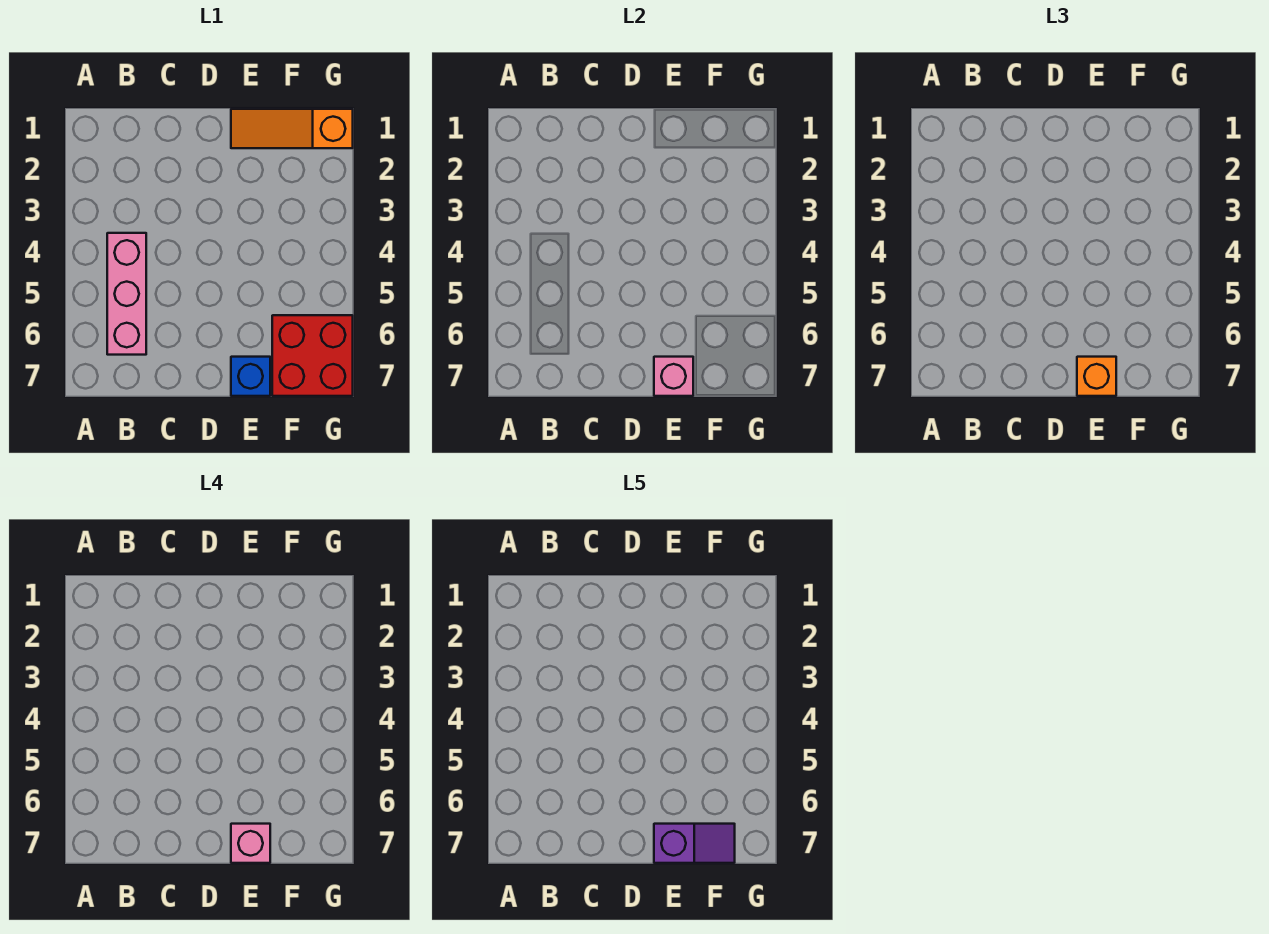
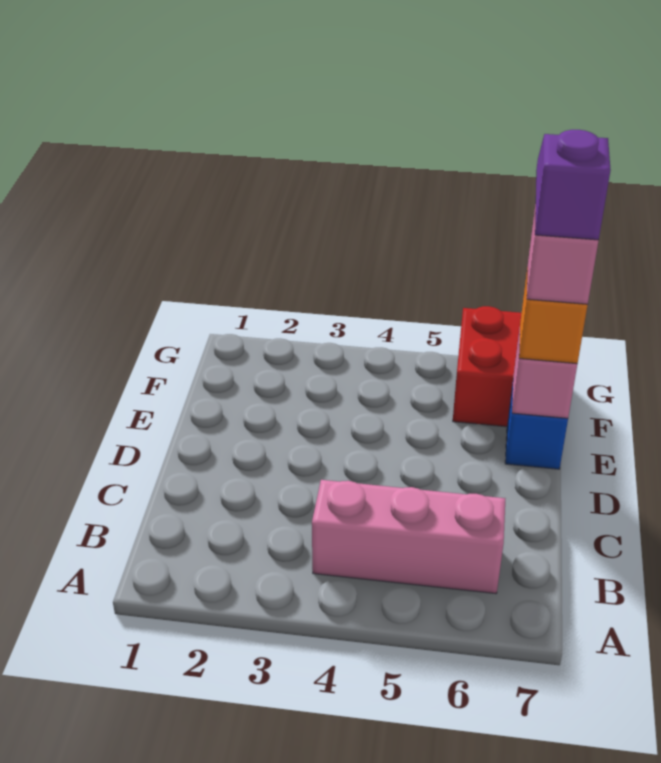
orange 1x3 slope [231,109,353,148] -> none

